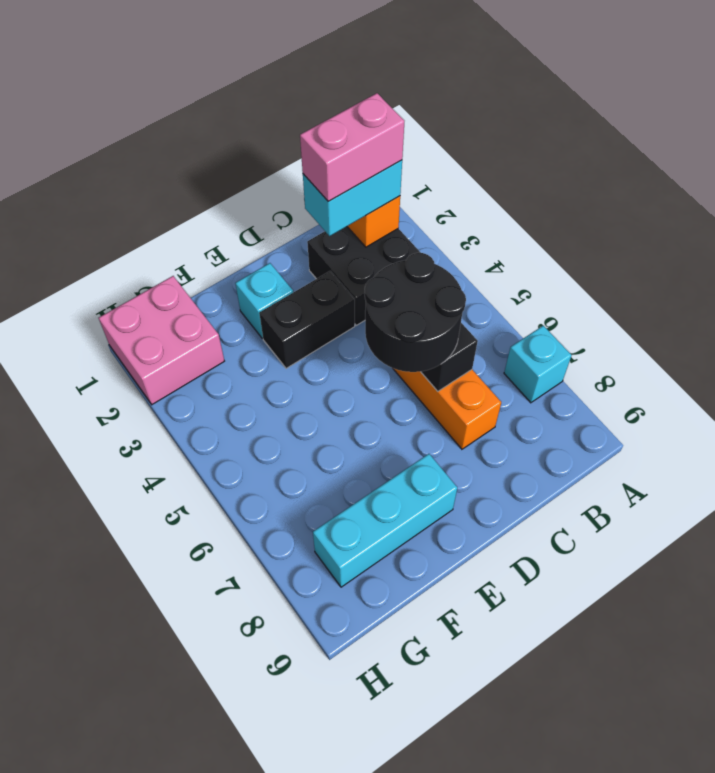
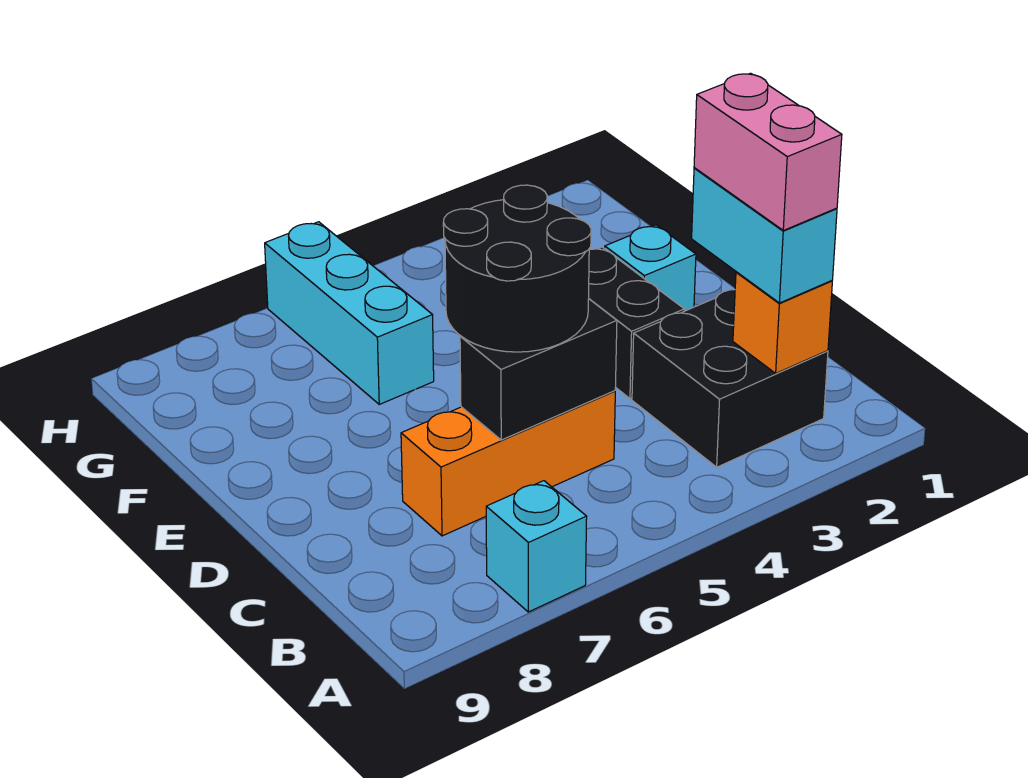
cyan 1x3 brick [313,454,457,587] -> cyan 1x3 brick moved to [265,222,434,404]
pink 2x2 brick [99,276,224,405] -> none

